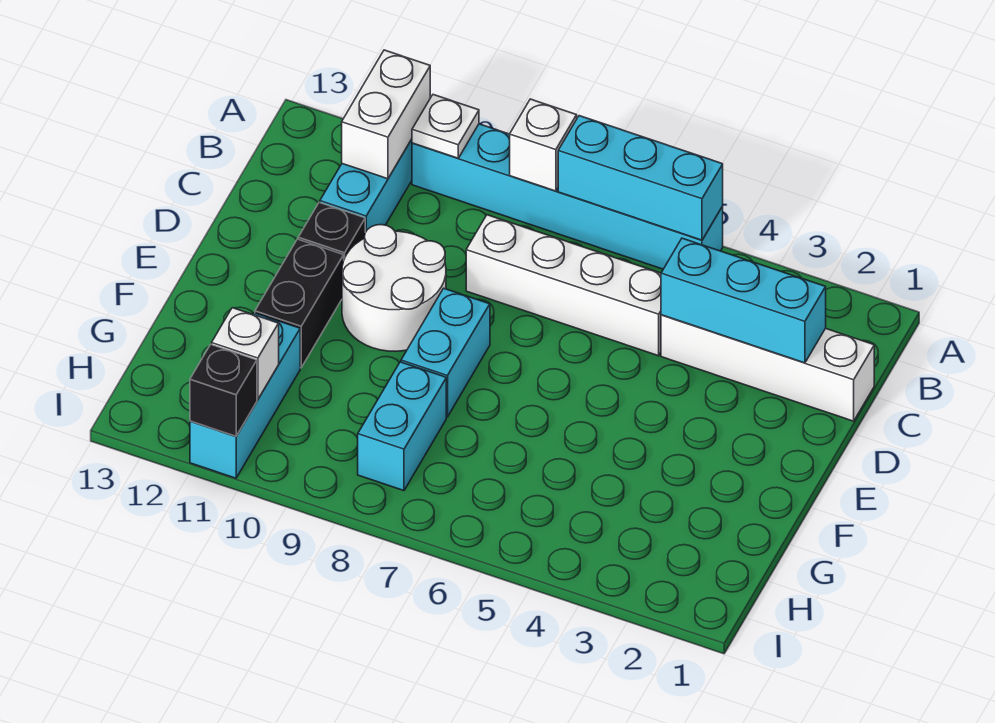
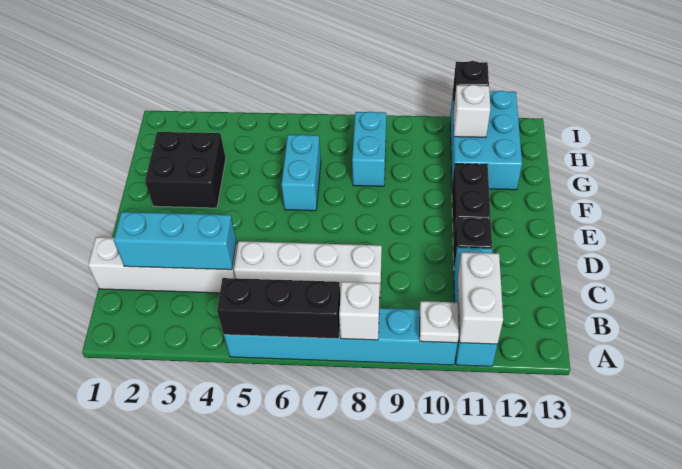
cyan 1x3 brick [558,116,723,240] -> black 1x3 brick [217,278,340,339]
white 2x2 round brick [342,225,446,351] -> none
cyan 1x2 brick [401,288,490,417] -> cyan 1x2 brick moved to [281,135,321,211]
none -> black 2x2 brick [145,132,226,208]
cyan 1x3 brick [190,313,300,478] -> cyan 2x3 brick [450,91,522,190]

